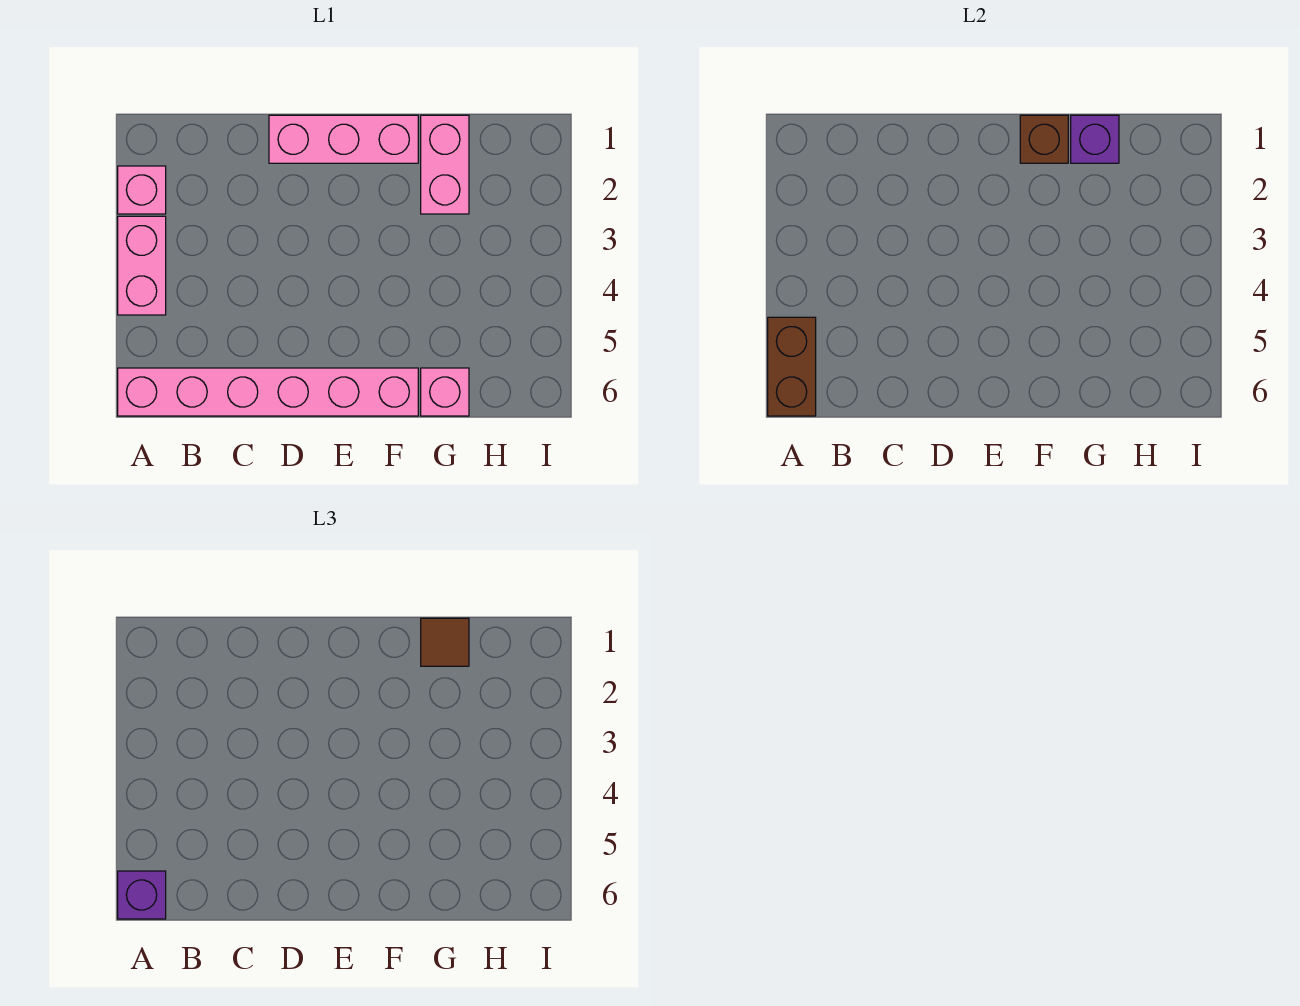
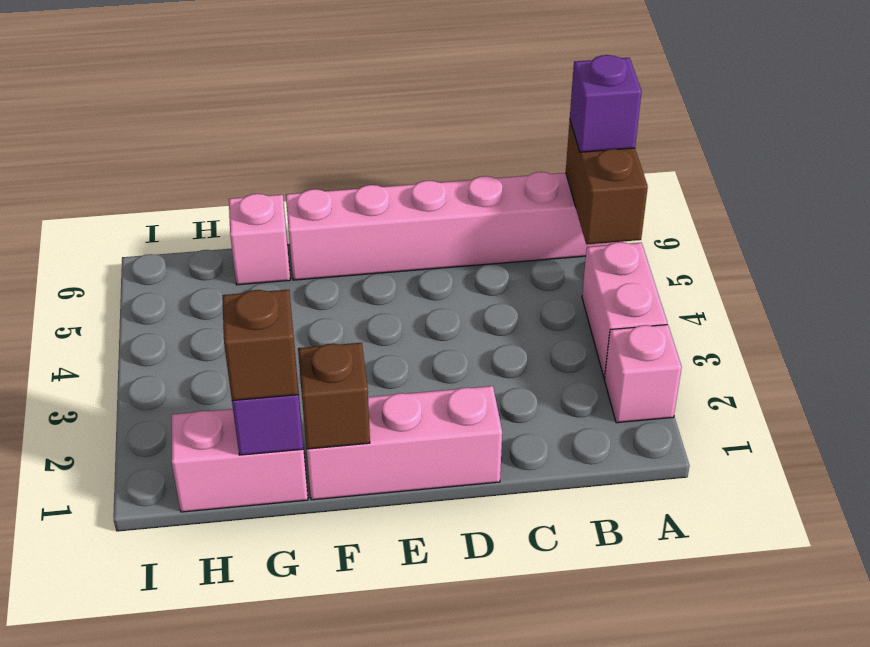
pink 1x2 brick [421,115,469,214] -> pink 1x2 brick turned to [172,409,308,512]
brown 1x1 tile [421,618,469,666] -> brown 1x1 brick [222,290,298,401]

